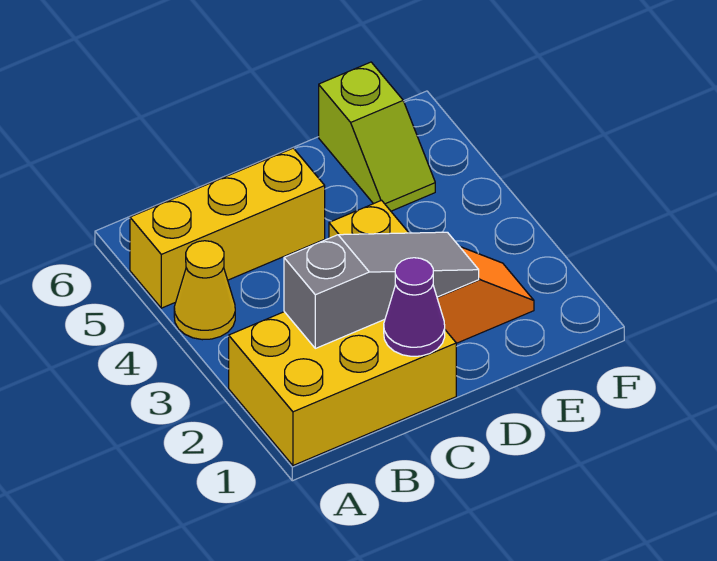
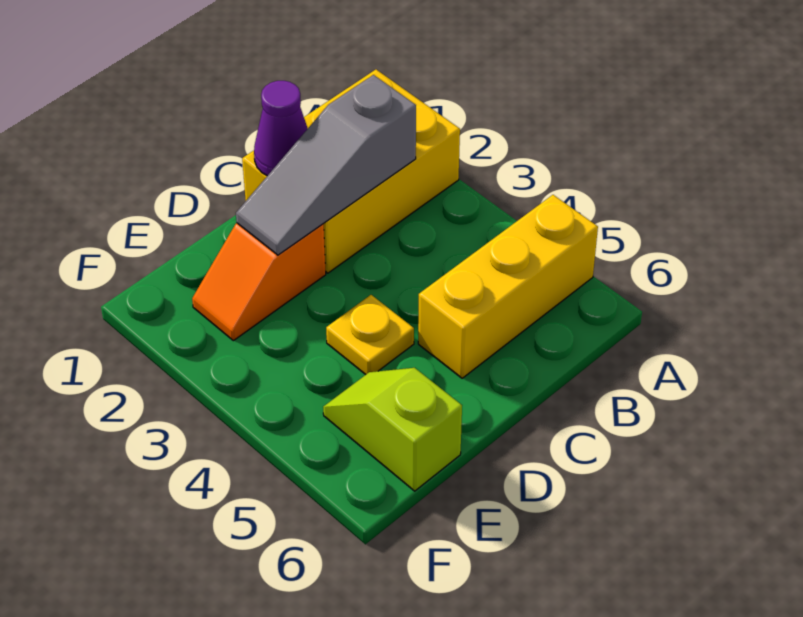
yellow 1x1 cone [174,241,235,340] -> none

